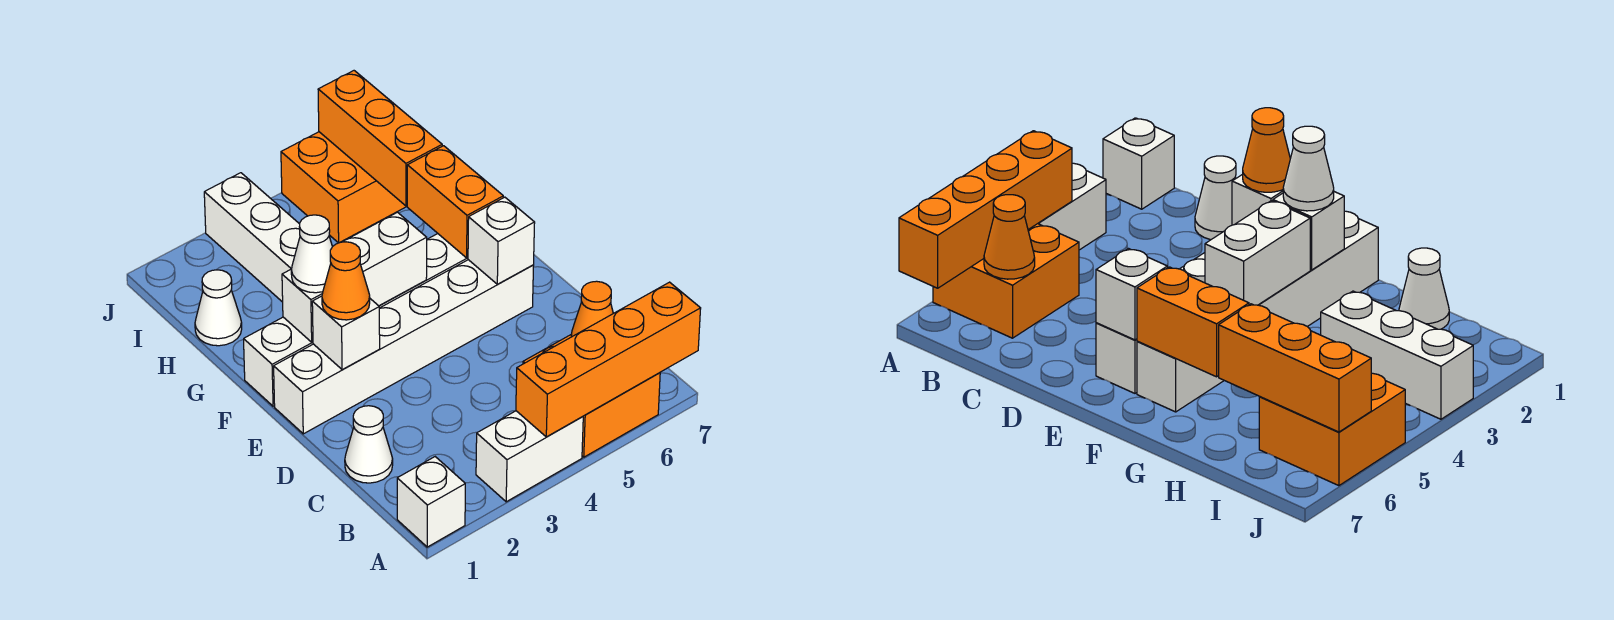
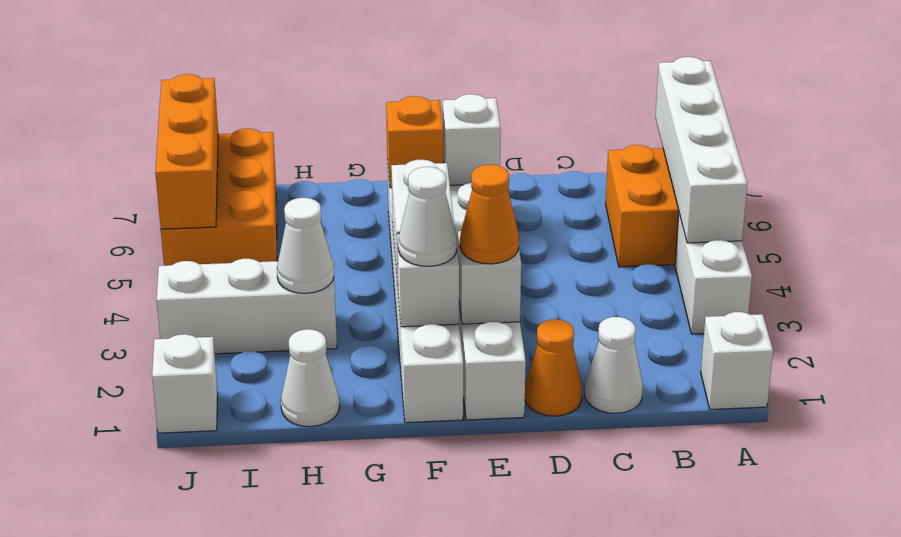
orange 1x4 brick [516,282,701,437] -> white 1x4 brick [655,57,747,243]
orange 1x1 cone [571,281,613,337] -> orange 1x1 cone moved to [525,319,582,416]
orange 1x2 brick [407,146,503,258] -> orange 1x1 brick [386,96,443,188]
none -> white 1x1 cone [277,198,334,293]
orange 1x3 brick [318,71,442,206] -> orange 1x3 brick turned to [155,74,218,229]
orange 2x2 brick [281,132,407,243] -> orange 2x3 brick [161,129,277,266]
none -> white 1x1 brick [152,334,218,433]

